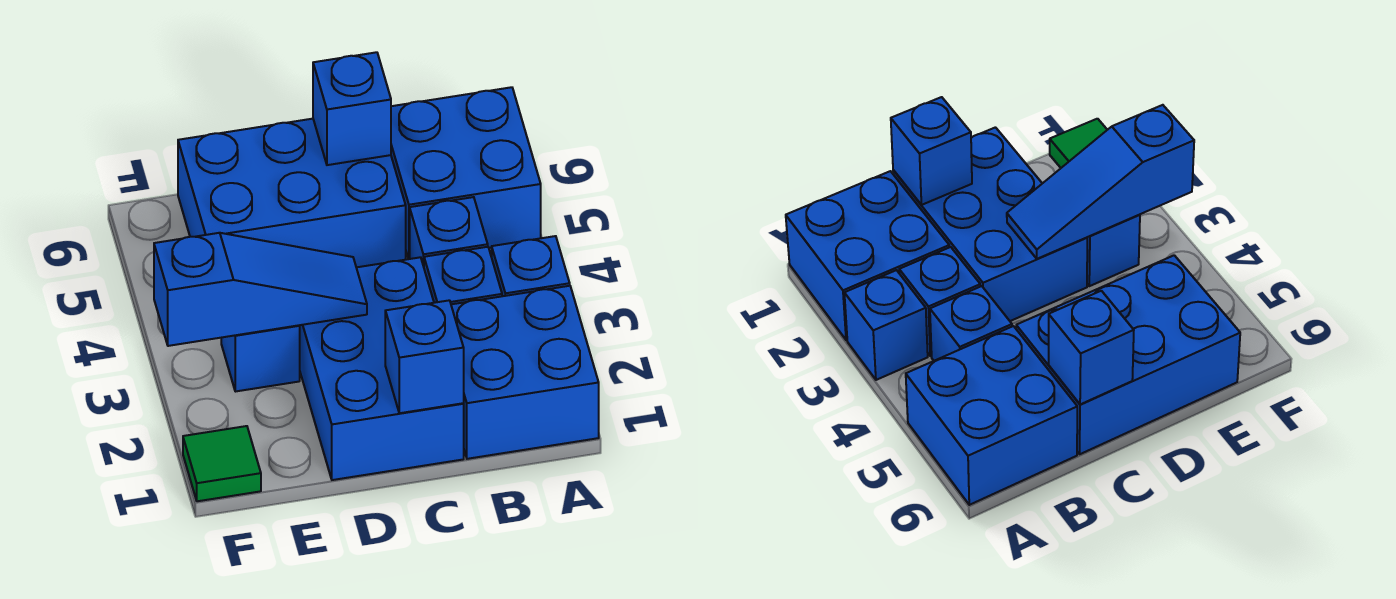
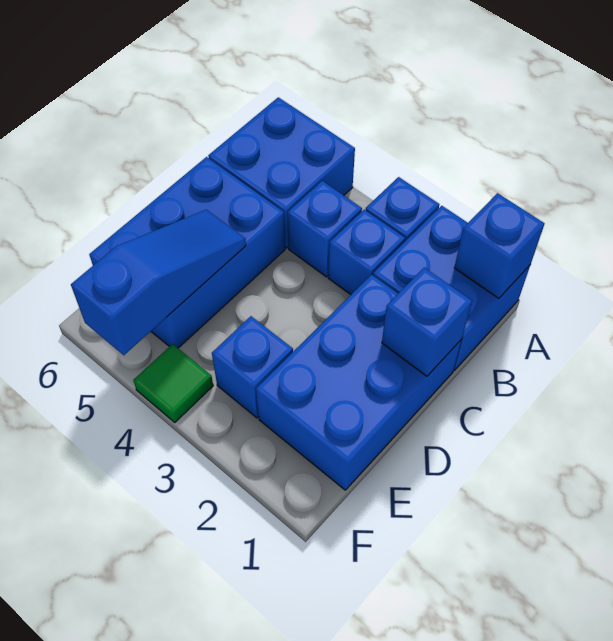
blue 2x3 brick [299,257,464,480] -> blue 2x3 brick turned to [256,275,462,490]
blue 1x1 brick [313,52,391,165] -> blue 1x1 brick moved to [454,193,545,298]
blue 1x3 slope [154,233,367,346] -> blue 1x3 slope moved to [71,210,246,355]
green 1x1 tile [183,426,261,501] -> green 1x1 tile moved to [133,344,213,422]

